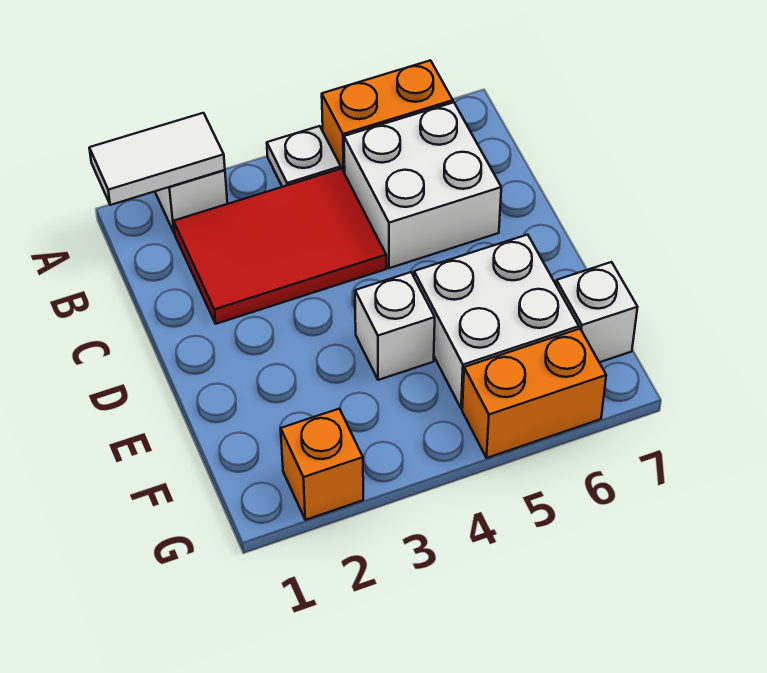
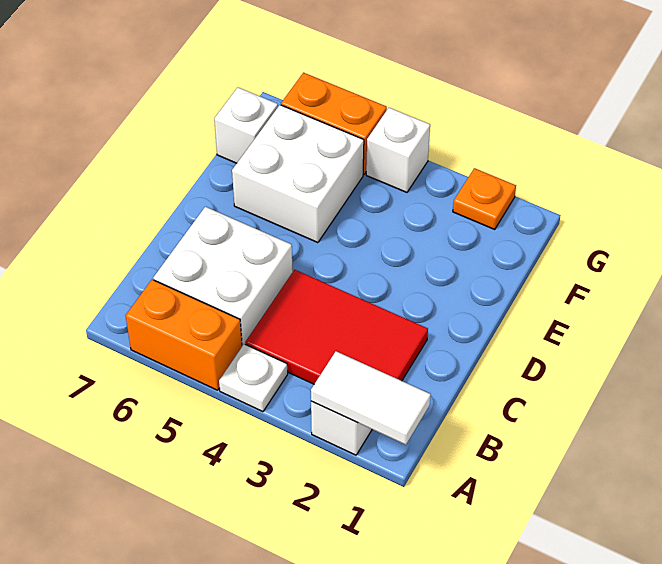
white 1x1 brick [355,272,435,380] -> white 1x1 brick moved to [366,108,430,192]
orange 1x1 brick [281,409,363,520] -> orange 1x1 plate [453,168,516,230]

